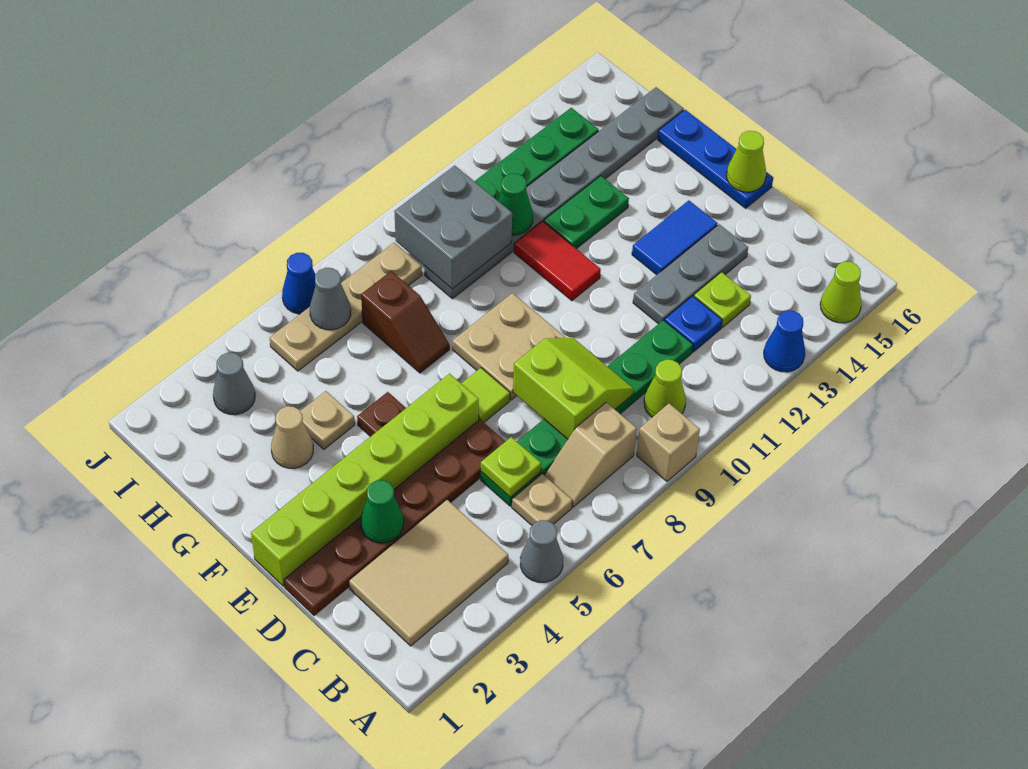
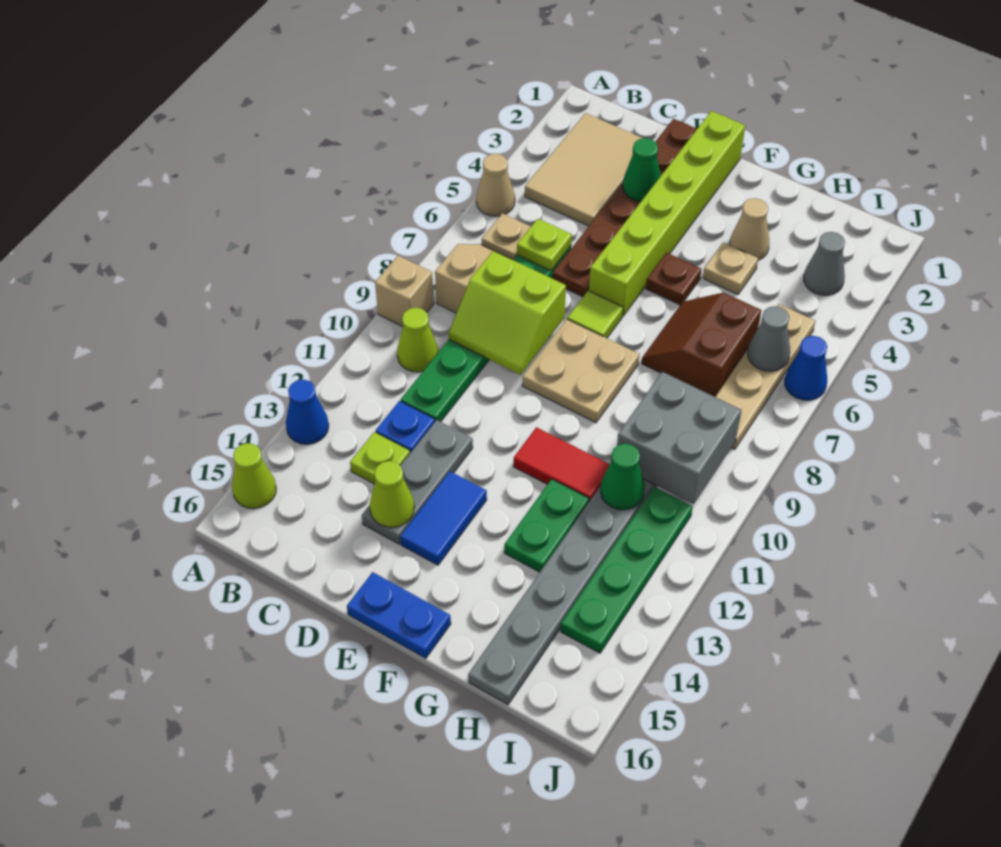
grey 1x1 cone [520,520,563,582] -> tan 1x1 cone [476,154,515,216]
blue 1x3 plate [658,110,773,208] -> blue 1x2 plate [347,572,451,658]
lime 1x1 cone [727,131,766,192] -> lime 1x1 cone moved to [370,461,414,527]
brown 1x2 slope [361,271,450,373] -> brown 2x2 slope [642,293,761,397]

